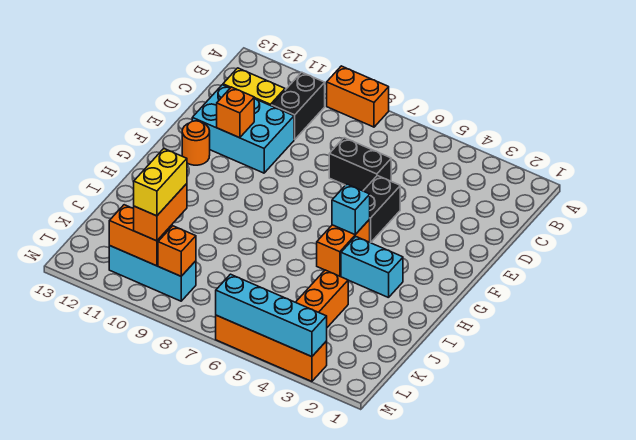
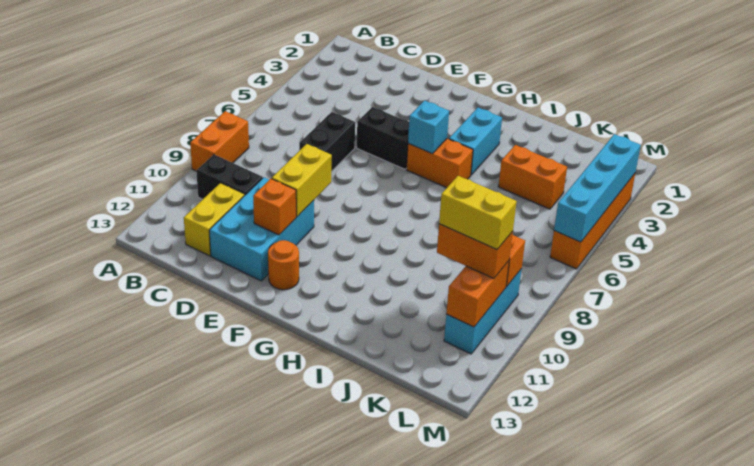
none -> yellow 1x2 brick [272,144,332,217]

